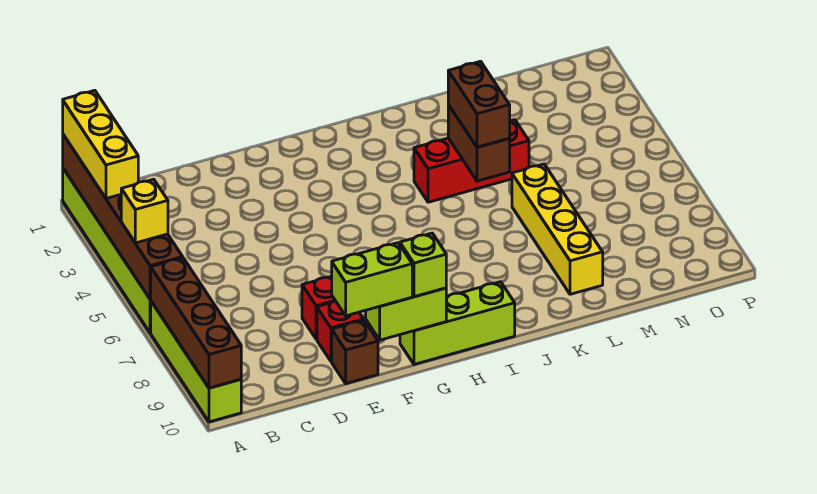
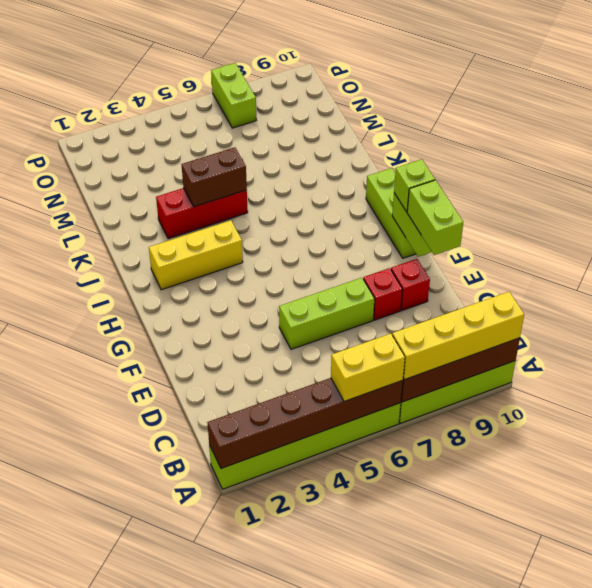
yellow 1x3 brick [63,90,138,198] -> yellow 1x3 brick moved to [149,220,243,290]
yellow 1x1 brick [121,179,168,243] -> yellow 1x2 brick [331,334,405,401]
none -> lime 1x3 brick [279,278,375,349]
brown 1x1 brick [332,320,378,384] -> none
red 1x3 brick [414,120,529,202] -> red 1x3 brick turned to [156,188,248,239]
brown 1x2 brick [448,61,510,147] -> none
yellow 1x4 brick [512,164,603,294] -> yellow 1x4 brick moved to [392,292,524,380]
none -> lime 1x2 brick [211,63,256,128]

